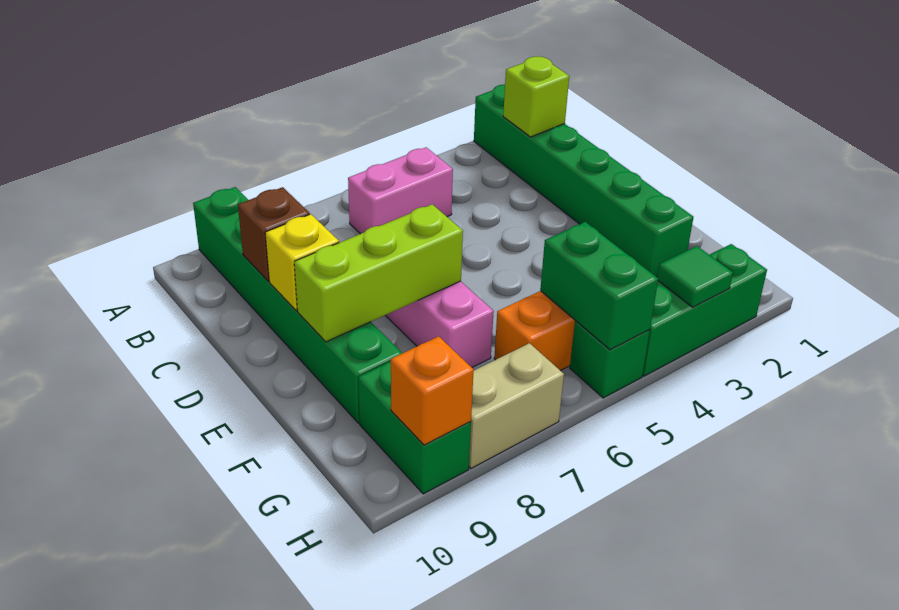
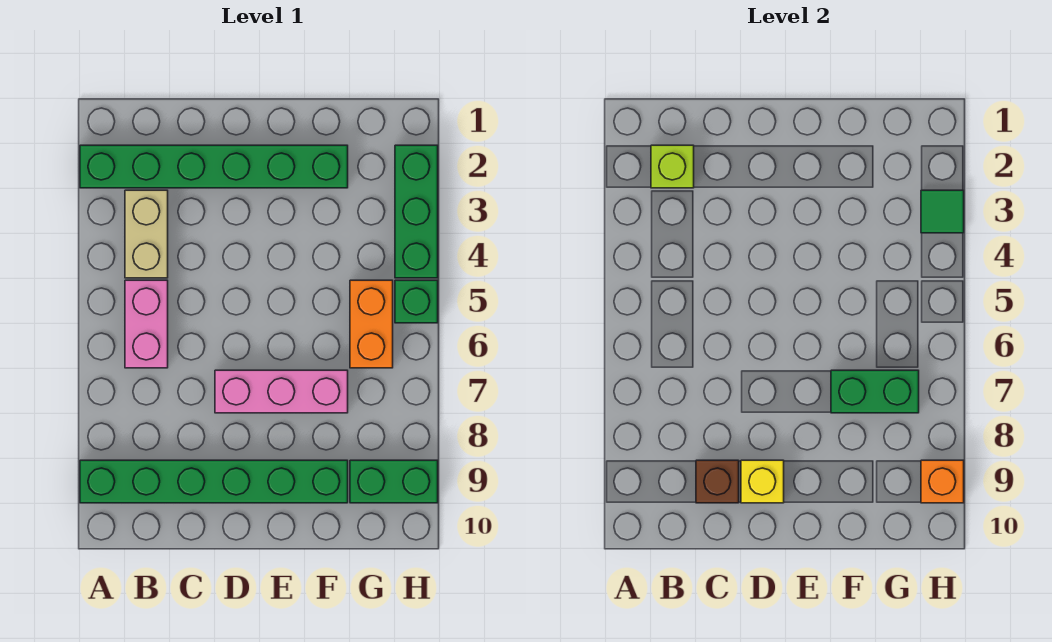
lime 1x3 brick [294,204,463,342] -> none
green 1x2 brick [540,222,658,350] -> green 1x2 brick moved to [831,370,919,413]
tan 1x2 brick [469,343,564,468] -> tan 1x2 brick moved to [125,190,168,278]

